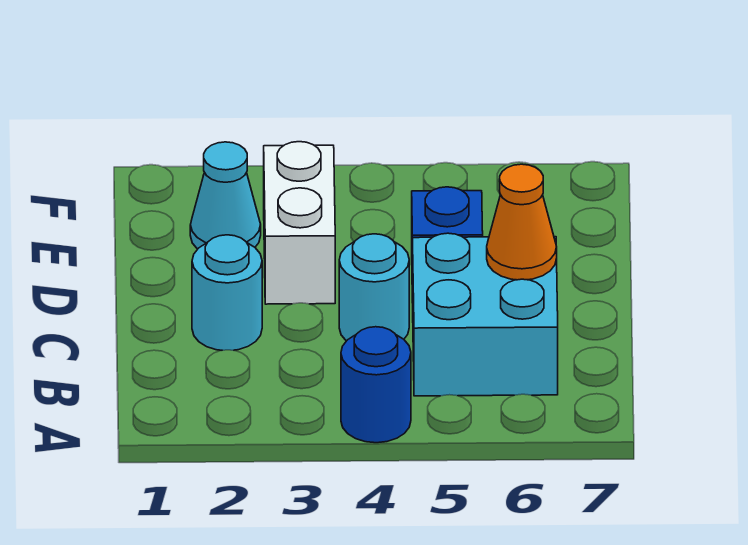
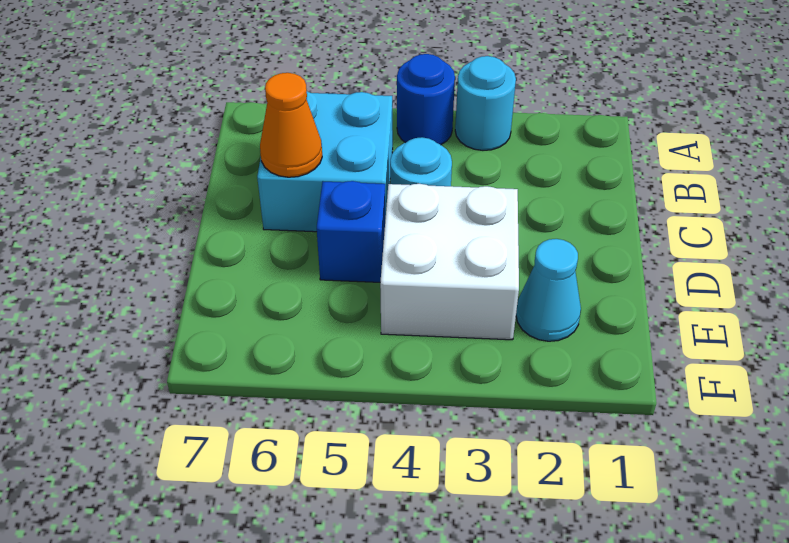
cyan 1x1 round brick [192,235,262,350] -> cyan 1x1 round brick moved to [455,56,516,150]
white 1x2 brick [264,142,335,304] -> white 2x2 brick [380,184,519,340]

